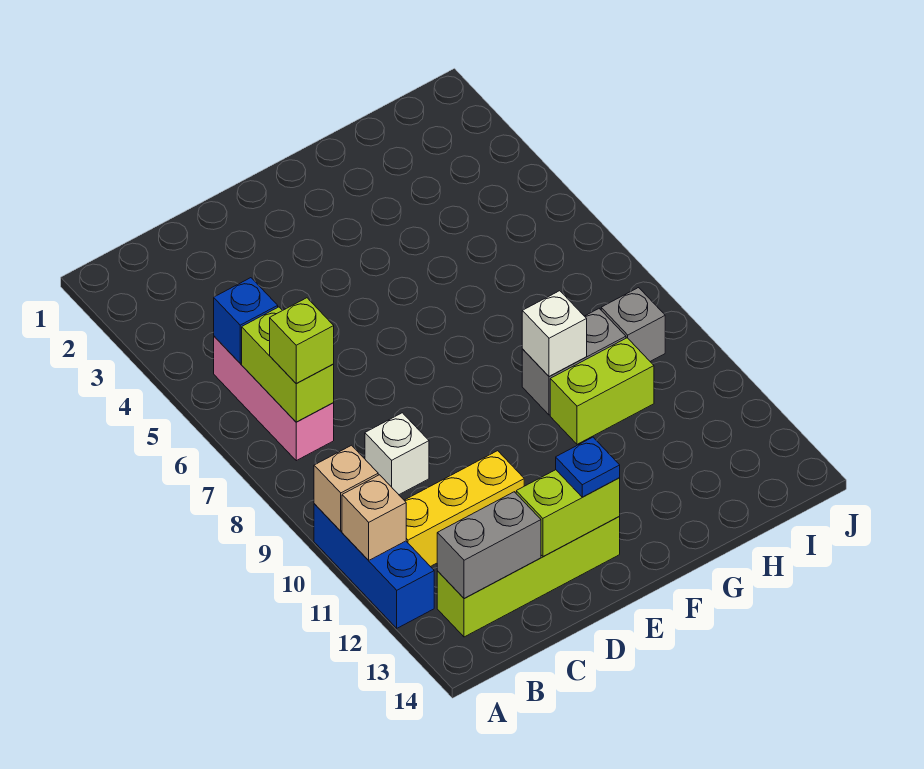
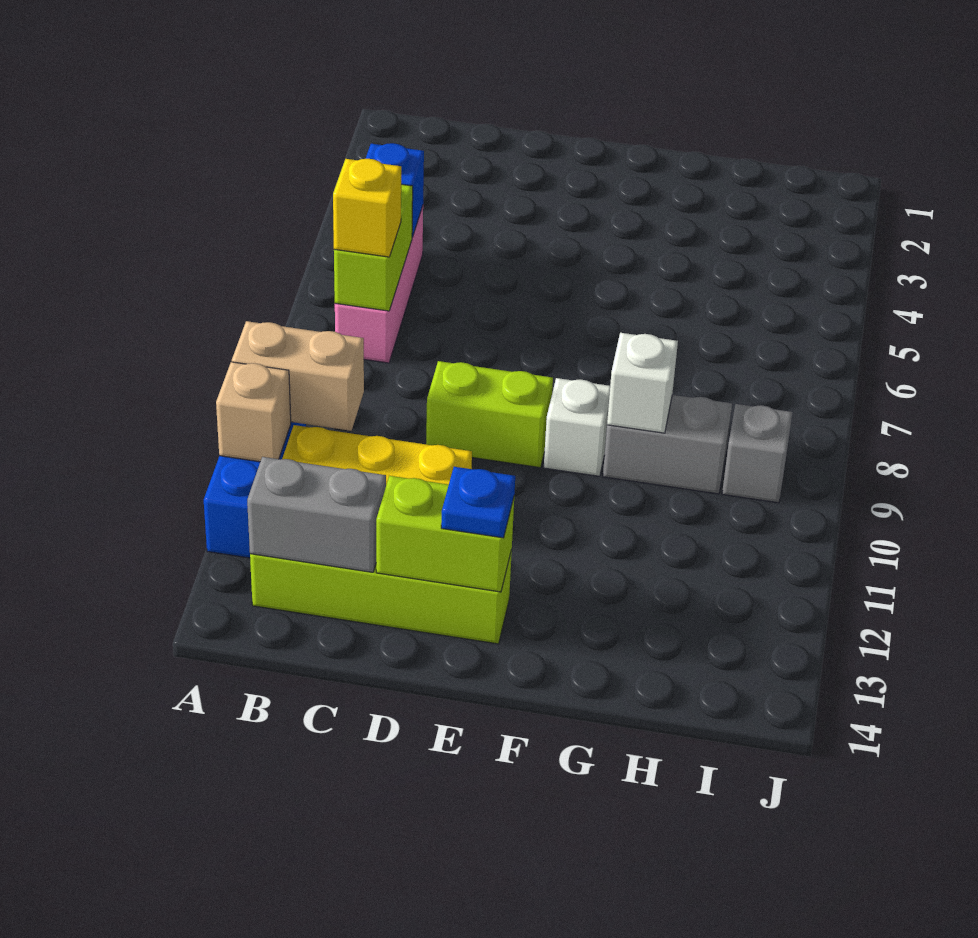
tan 1x1 brick [314,445,378,531] -> tan 1x2 brick [232,321,364,431]
lime 1x1 brick [270,298,334,384] -> yellow 1x1 brick [333,159,401,257]
white 1x1 brick [365,413,429,495] -> white 1x1 brick moved to [544,378,610,476]
lime 1x2 brick [550,338,654,444] -> lime 1x2 brick moved to [426,361,553,468]

